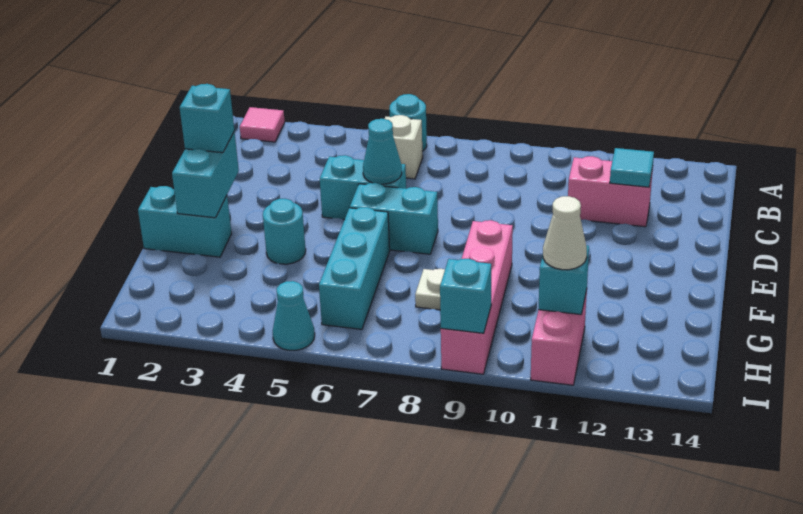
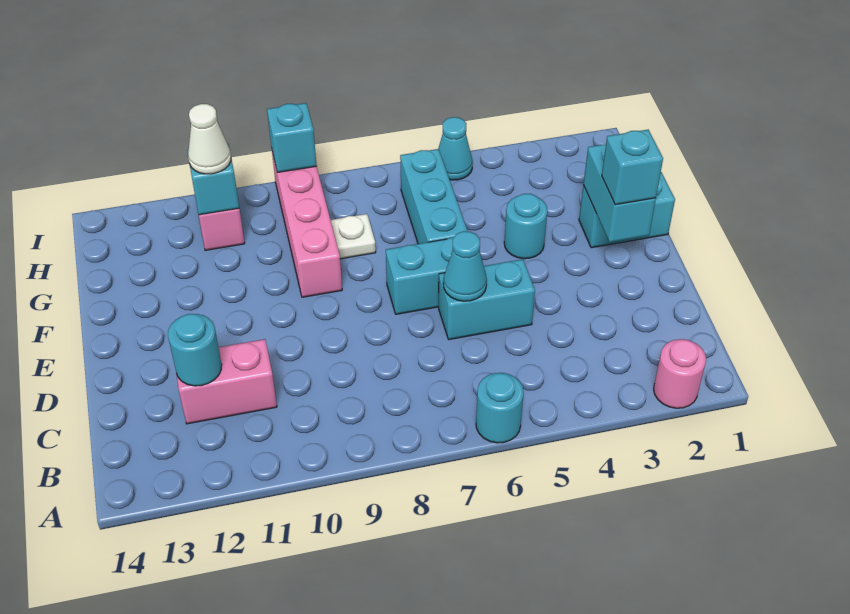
pink 1x1 tile [240,107,285,142] -> pink 1x1 round brick [654,339,706,408]
white 1x1 brick [385,115,423,179] -> none
cyan 1x1 tile [610,148,654,187] -> cyan 1x1 round brick [168,314,222,386]

